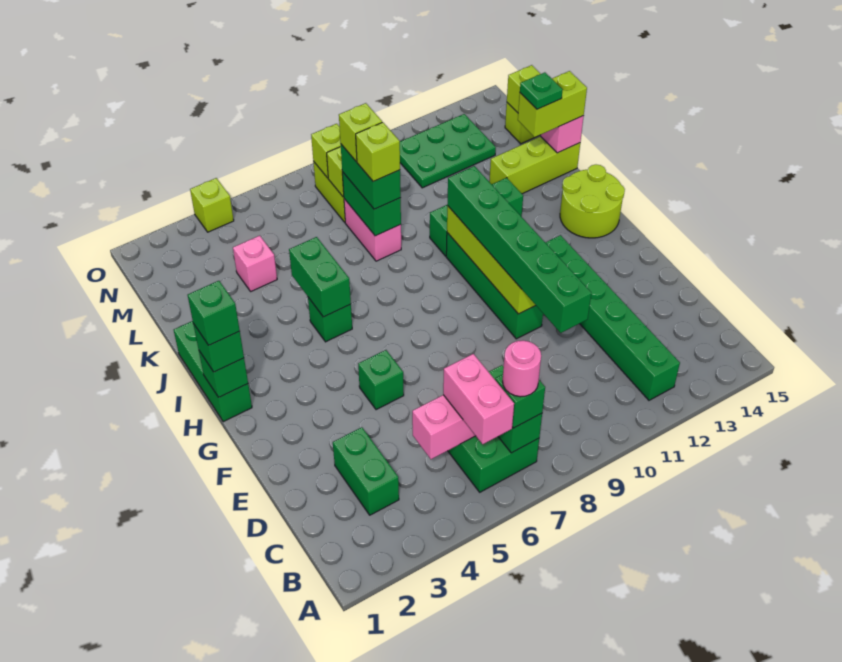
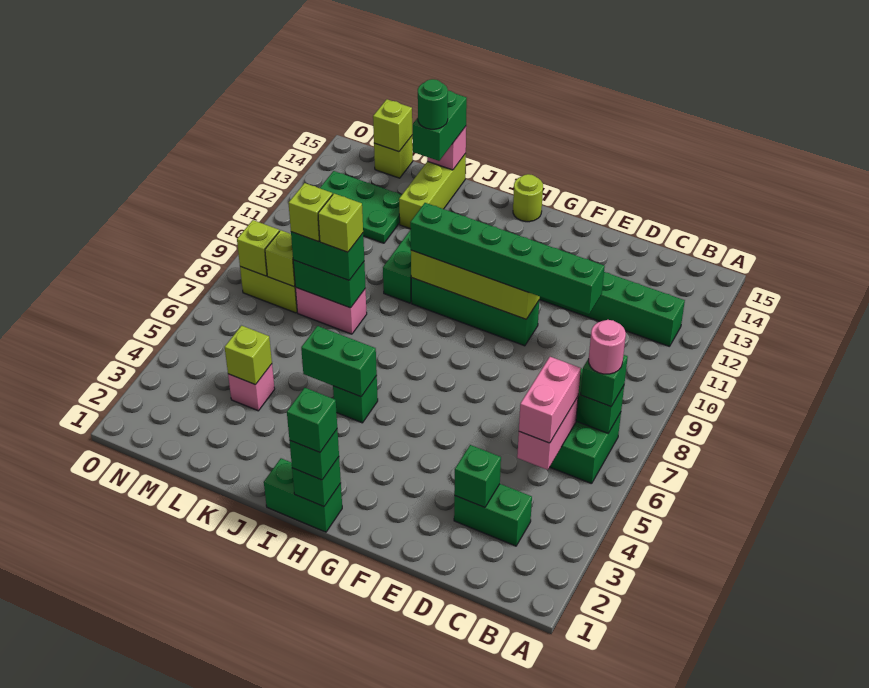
pink 1x2 brick [443,354,514,444] -> pink 1x2 brick turned to [519,357,581,443]
green 1x1 brick [358,350,404,410] -> green 1x1 brick moved to [454,445,501,507]
green 1x3 brick [174,321,252,422] -> green 1x2 brick [264,458,342,532]
lime 2x2 round brick [560,165,625,238] -> lime 1x1 round brick [513,174,543,222]
lime 1x2 brick [518,71,587,137] -> green 1x2 brick [413,91,467,161]
green 1x1 plate [520,72,563,109] -> green 1x1 round brick [418,79,448,129]
green 2x3 plate [400,114,496,188] -> green 2x3 plate turned to [320,171,401,243]
lime 1x1 brick [190,178,234,232] -> lime 1x1 brick moved to [225,326,272,385]

